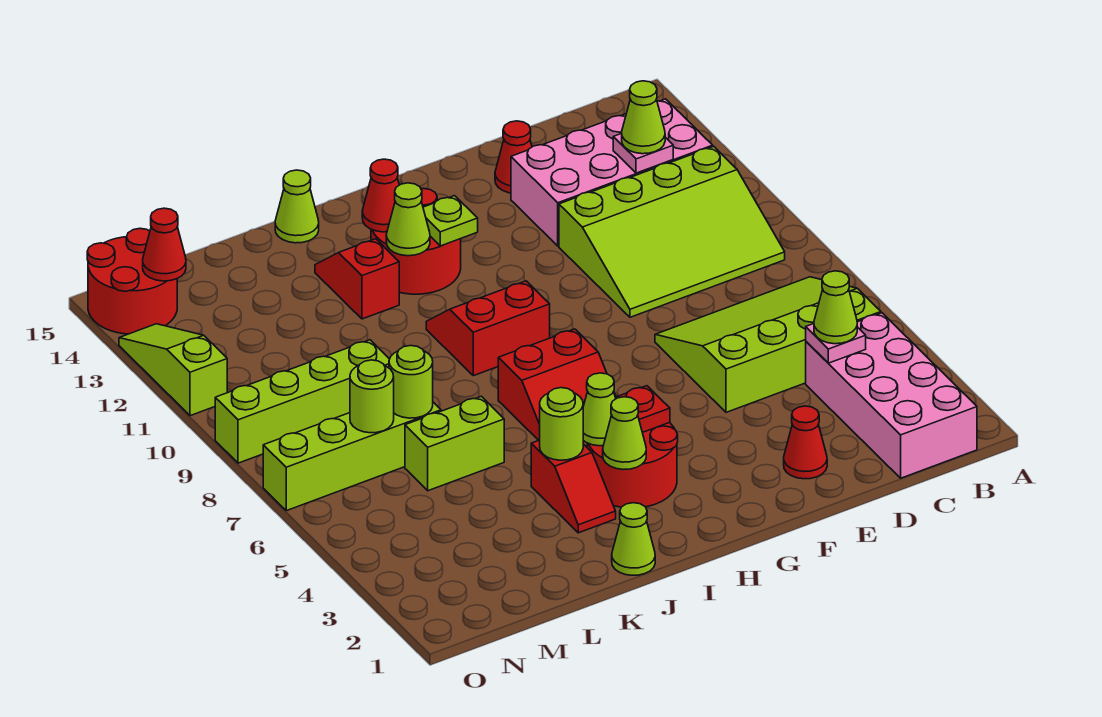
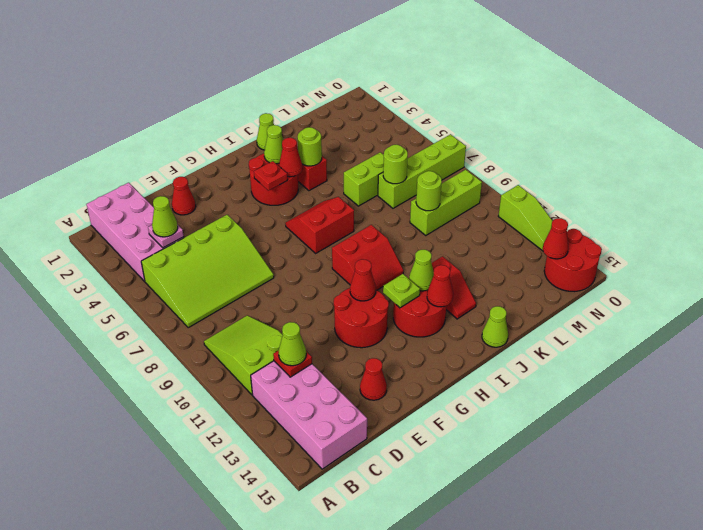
lime 3x4 slope [559,146,785,317] -> lime 2x3 slope [204,315,283,395]
pink 2x4 brick [511,99,713,246] -> pink 2x4 brick turned to [251,361,367,469]
pink 1x1 plate [613,133,673,173] -> red 1x1 plate [273,350,312,377]
none -> red 2x2 round brick [334,288,389,348]
none -> red 1x1 cone [350,259,376,301]
lime 1x1 cone [583,373,616,446] -> red 1x1 cone [279,138,302,177]
lime 1x4 brick [215,340,390,463] -> lime 1x3 brick [410,170,482,235]
lime 1x1 round brick [350,360,394,433] -> lime 1x1 round brick moved to [416,171,442,211]

